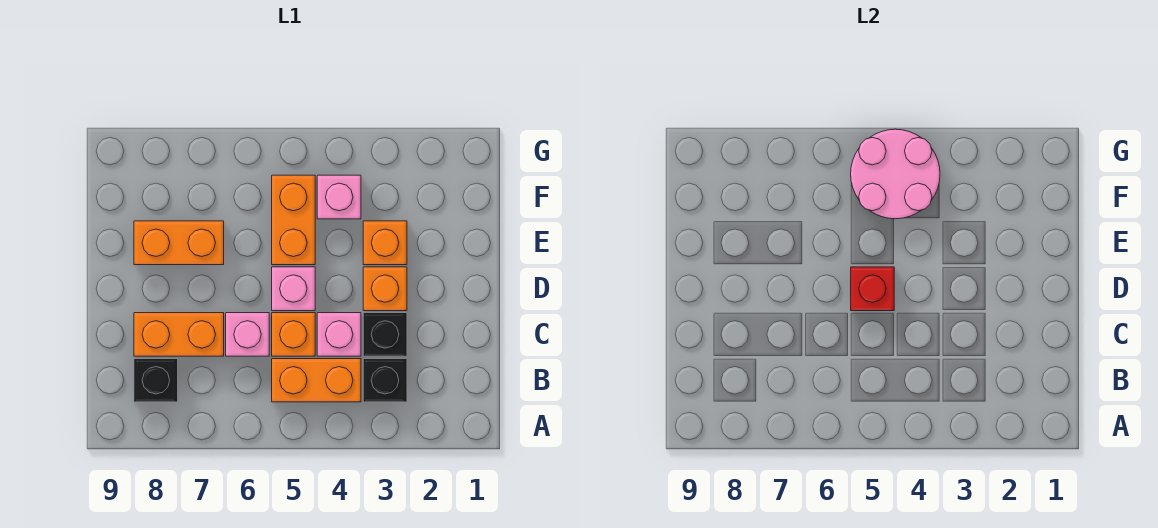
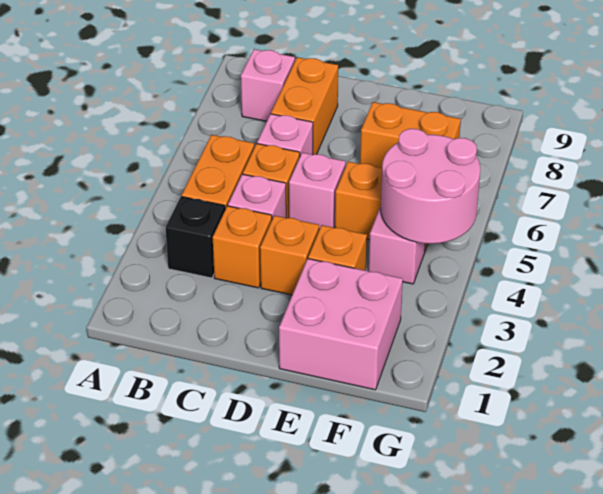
black 1x1 brick [134,359,178,402] -> pink 1x1 brick [241,49,295,121]
black 1x1 brick [363,313,407,356] -> orange 1x1 brick [213,206,272,288]
red 1x1 brick [851,267,894,311] -> none
none -> pink 2x2 brick [279,259,403,390]
orange 1x2 brick [134,221,224,265] -> orange 1x2 brick turned to [360,102,461,168]

